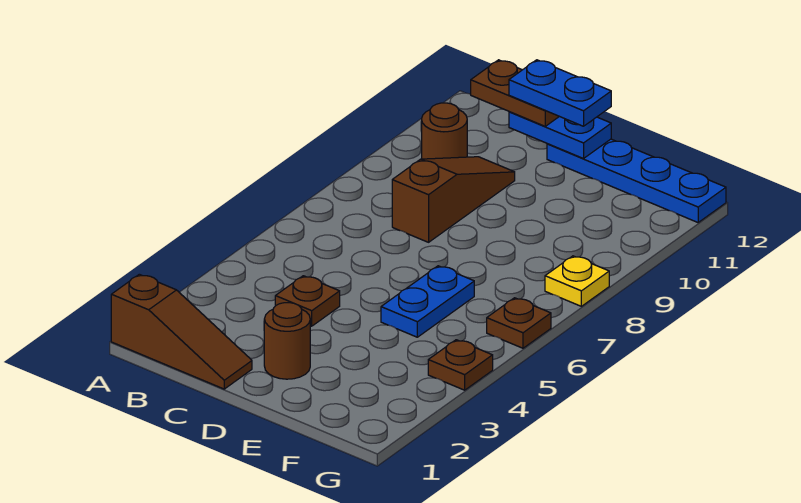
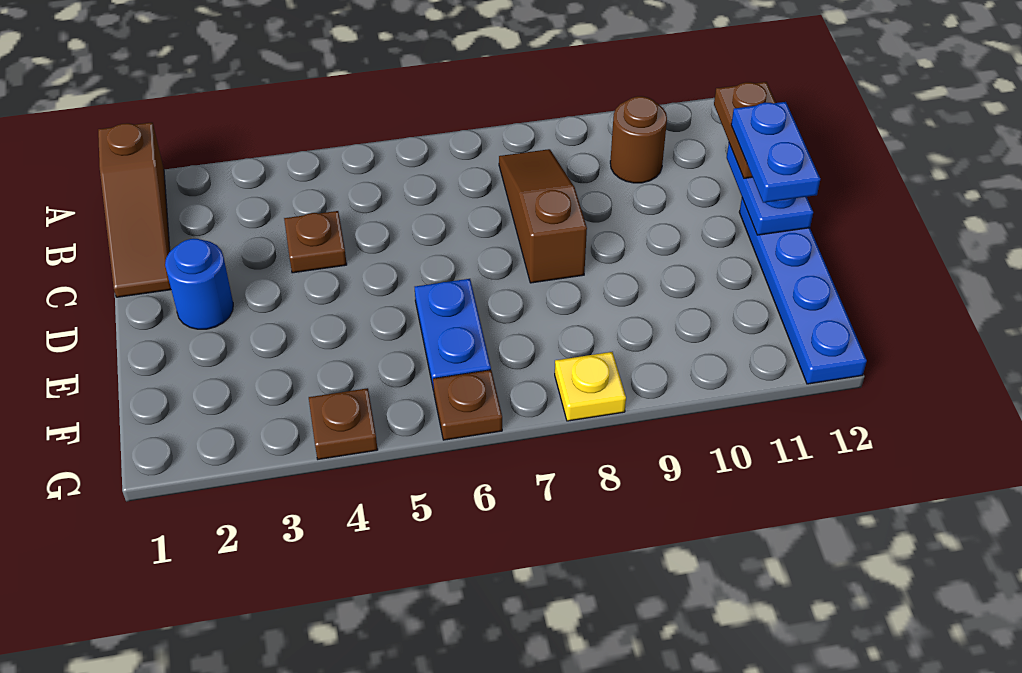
brown 1x3 slope [392,157,515,242] -> brown 1x3 slope turned to [499,149,587,283]
brown 1x1 round brick [264,303,310,379] -> blue 1x1 round brick [165,239,233,329]
blue 1x2 plate [381,266,474,337] -> blue 1x2 plate turned to [415,279,491,391]

